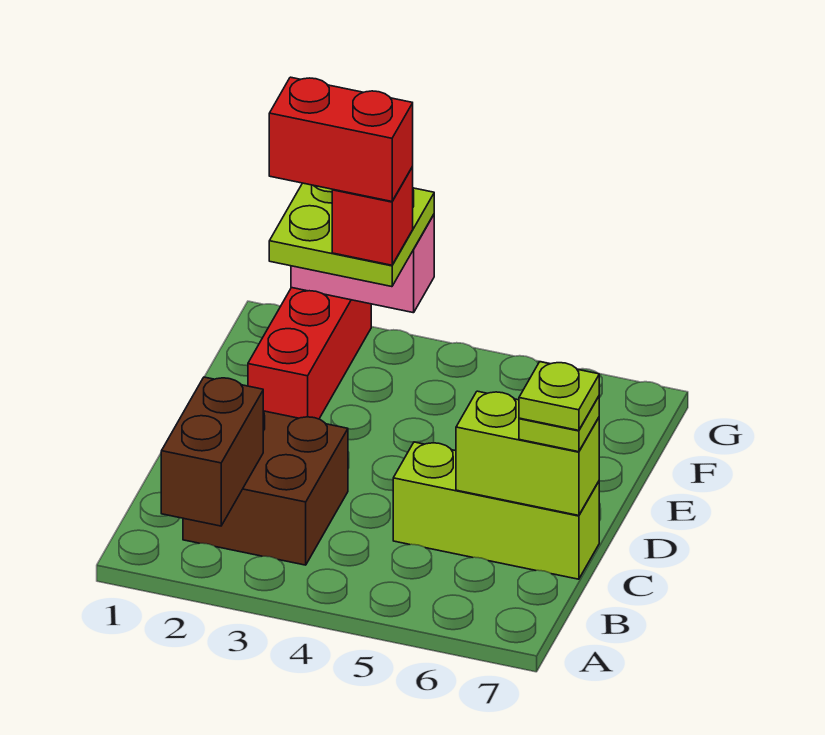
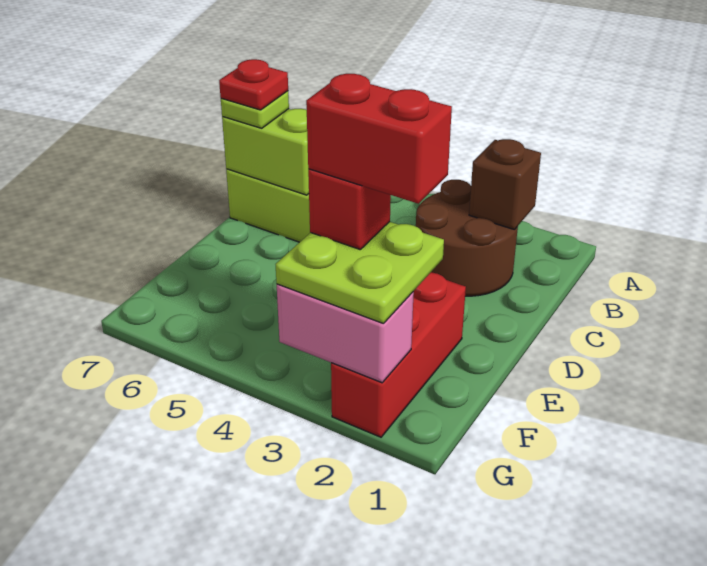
brown 1x2 brick [161,377,263,526] -> brown 1x1 brick [469,139,541,230]
brown 2x2 brick [183,411,348,565] -> brown 2x2 round brick [416,180,518,296]
lime 1x1 plate [519,362,599,430] -> red 1x1 plate [219,59,288,110]

